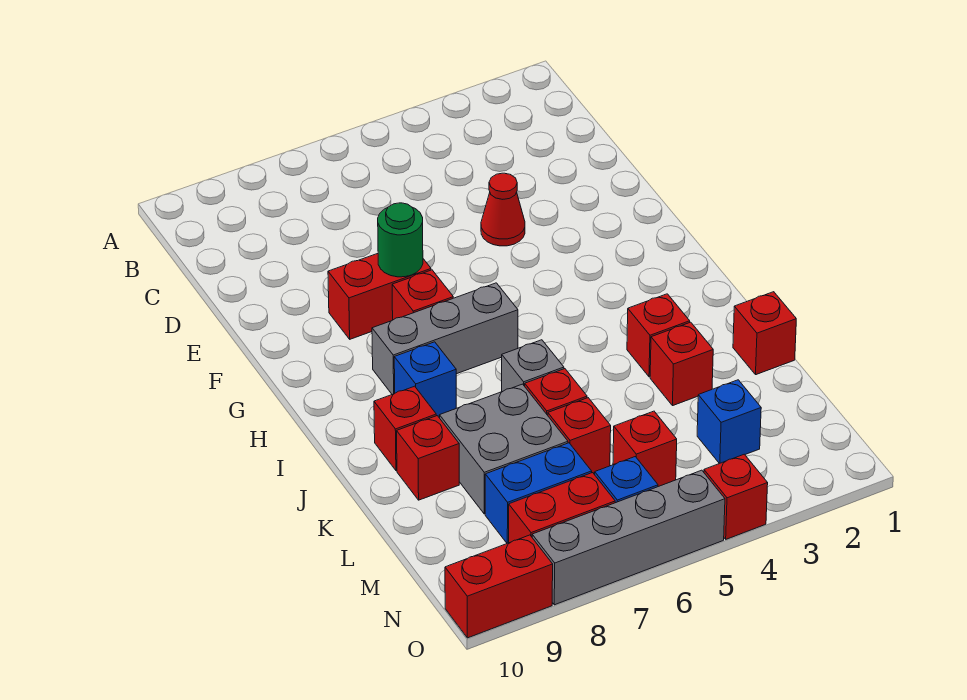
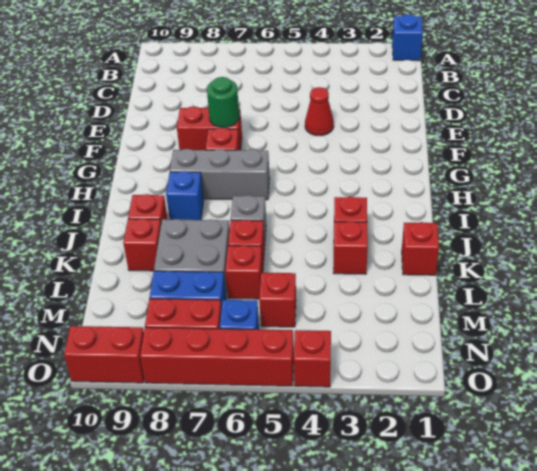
blue 1x1 brick [697,380,761,464] -> blue 1x1 brick moved to [392,14,423,61]
grey 1x4 brick [532,470,725,605] -> red 1x4 brick [140,327,294,386]

